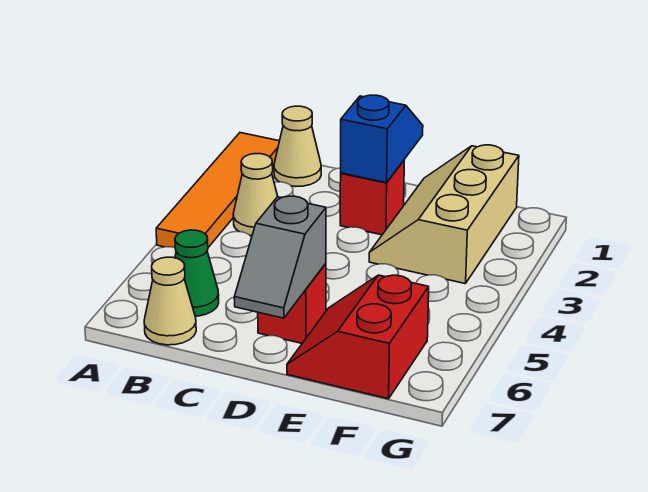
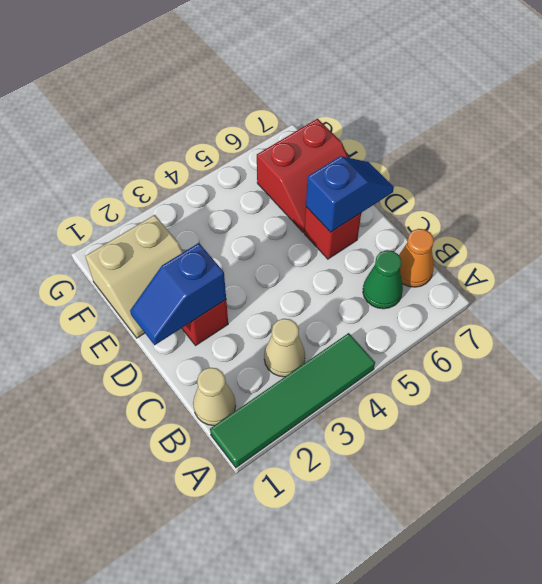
orange 1x4 tile [156,133,279,248] -> green 1x4 tile [210,333,375,467]
tan 1x1 cone [144,257,196,345] -> orange 1x1 cone [399,229,434,287]
grey 1x2 slope [234,196,326,318] -> blue 1x2 slope [306,156,394,232]
tan 2x3 slope [369,145,519,284] -> tan 2x2 slope [85,215,183,338]

